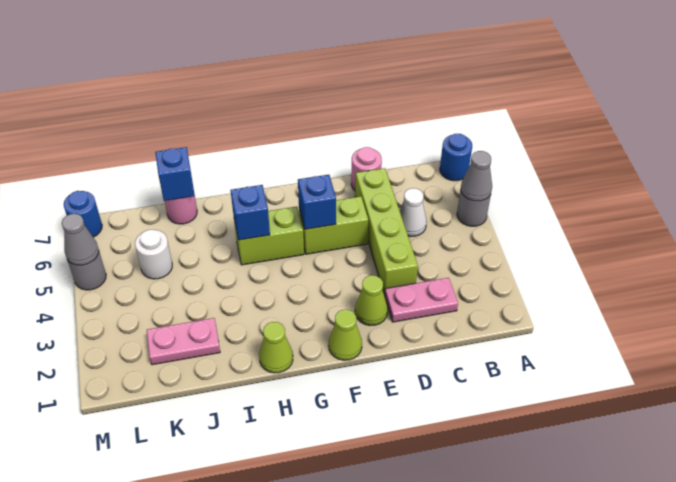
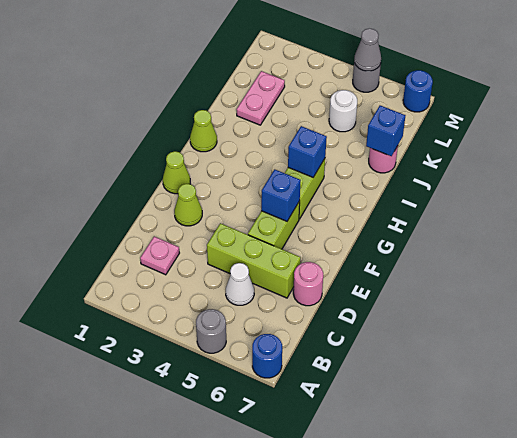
grey 1x1 cone [461,151,492,201] -> none
pink 1x2 plate [385,278,458,322] -> pink 1x1 plate [140,237,179,275]
lime 1x4 brick [355,168,418,295] -> lime 1x3 brick [207,223,301,298]

